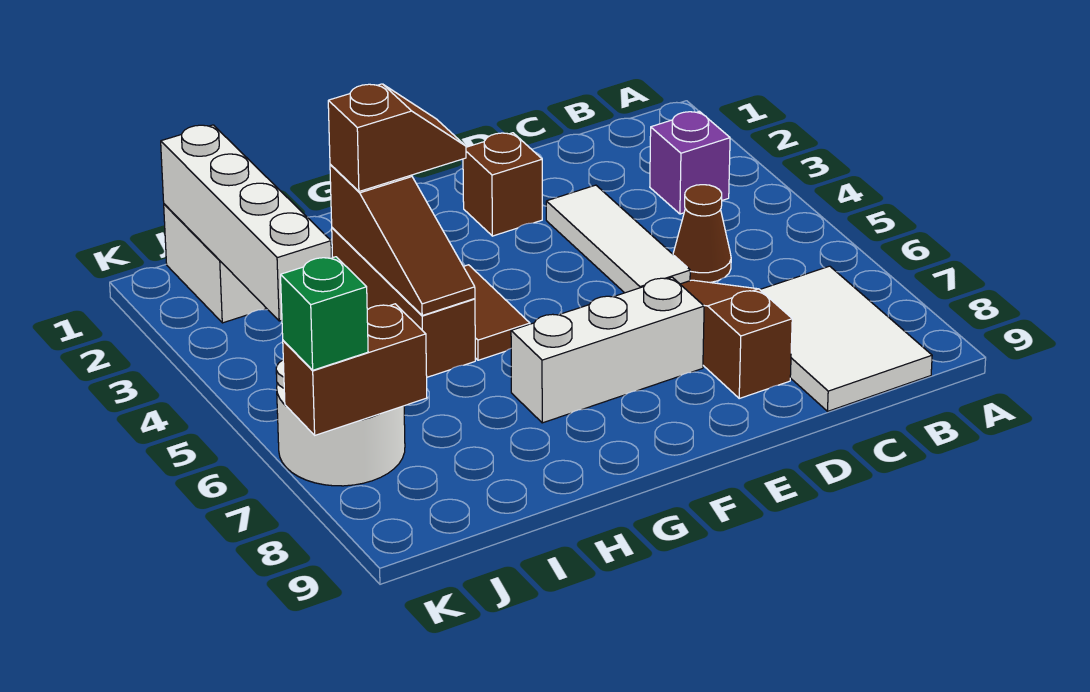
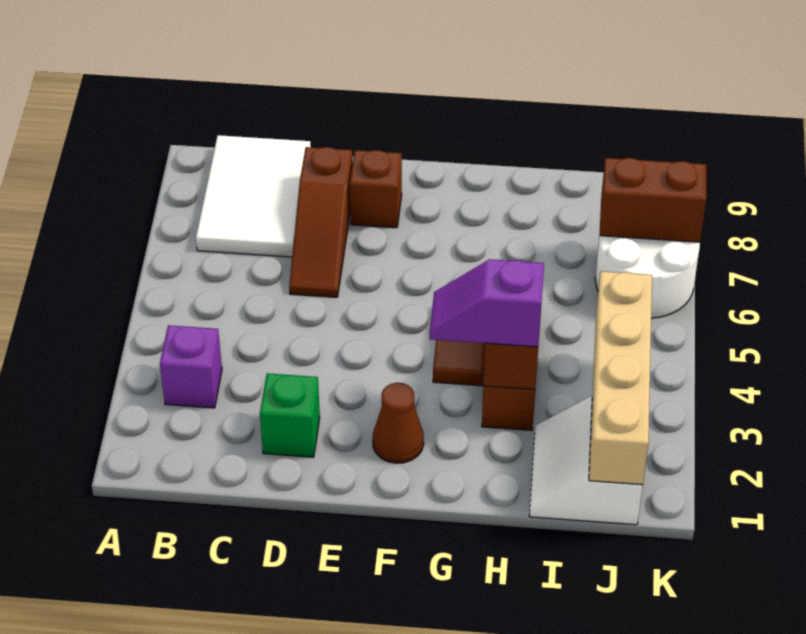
brown 1x1 cone [673,185,731,283] -> brown 1x1 cone moved to [373,383,424,463]
white 1x3 tile [546,185,690,293] -> none
brown 1x1 brick [463,133,542,236] -> brown 1x1 brick moved to [350,150,402,228]
white 1x3 brick [511,277,704,423] -> none
brown 1x2 slope [328,84,466,191] -> purple 1x2 slope [430,259,544,347]
white 1x4 brick [161,125,331,321] -> tan 1x4 brick [589,271,652,485]
green 1x1 brick [281,257,368,370] -> green 1x1 brick moved to [260,373,320,457]

